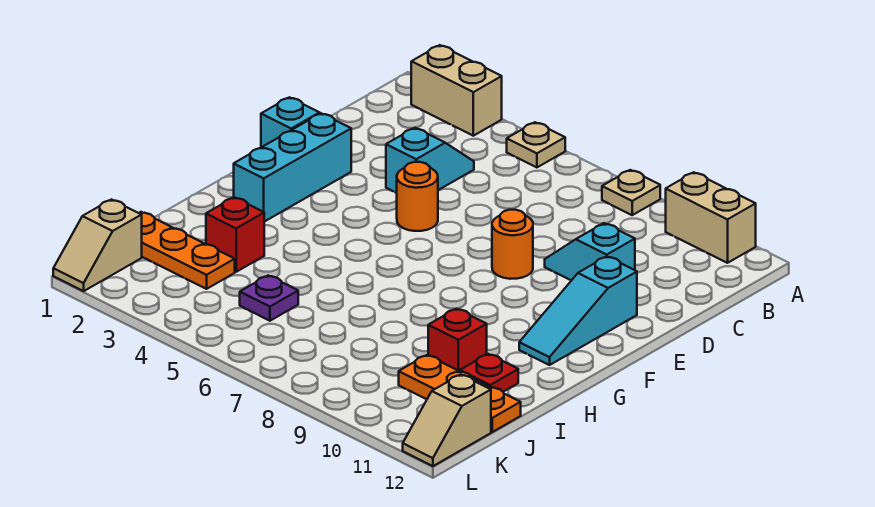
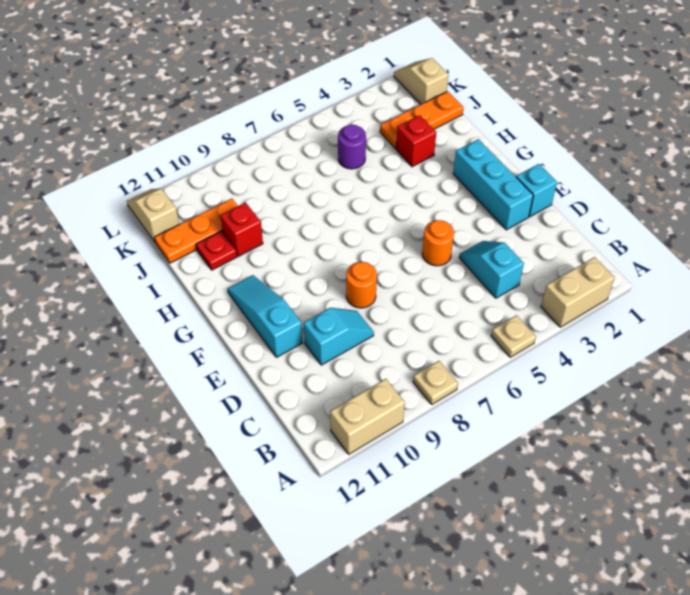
cyan 1x2 slope [386,128,474,193] -> cyan 1x2 slope turned to [459,241,524,298]
purple 1x1 plate [240,276,298,321] -> purple 1x1 round brick [338,124,366,169]

